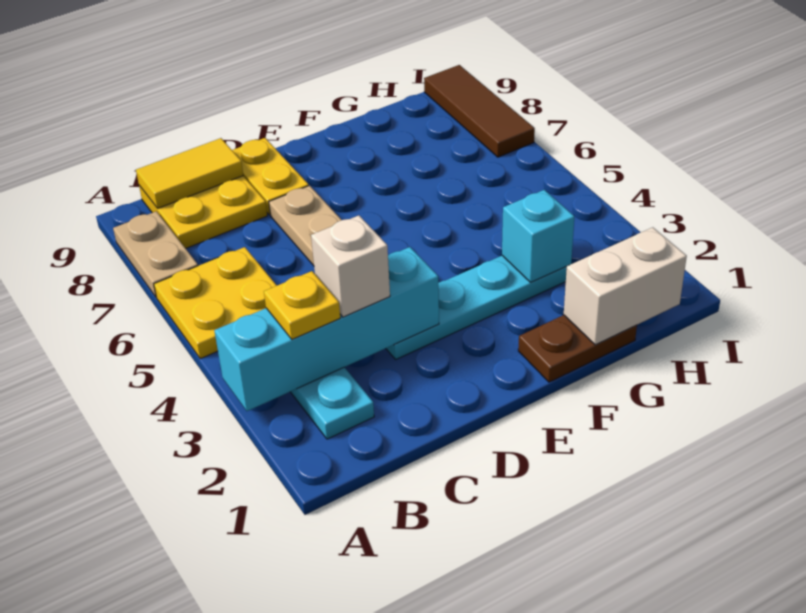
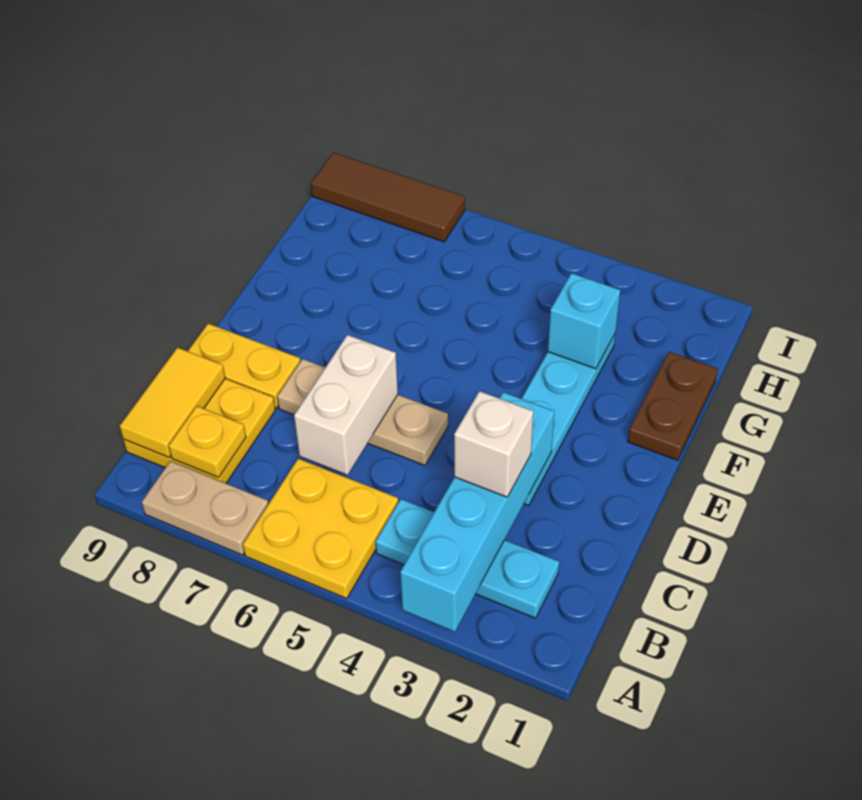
yellow 1x1 plate [264,271,340,339] -> yellow 1x1 plate moved to [169,406,246,477]
white 1x2 brick [564,227,687,345] -> white 1x2 brick moved to [294,335,398,475]

